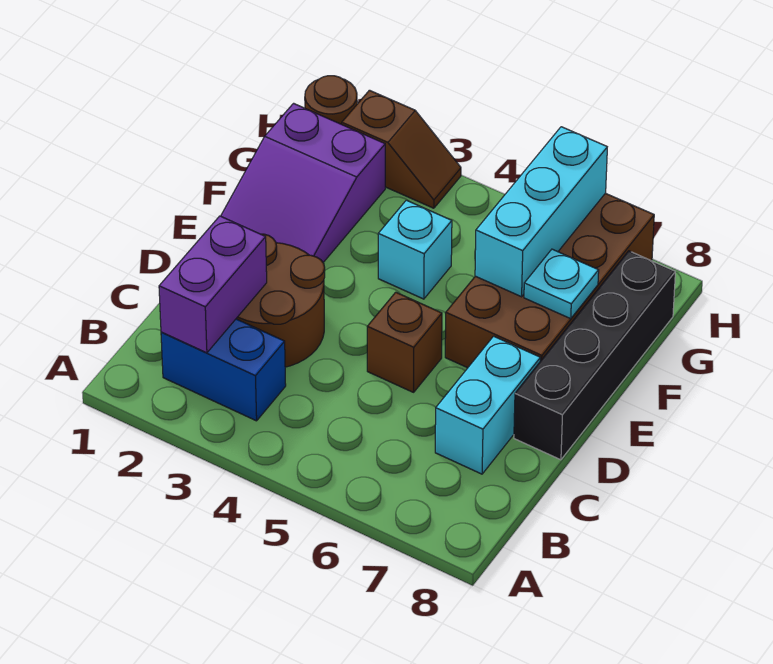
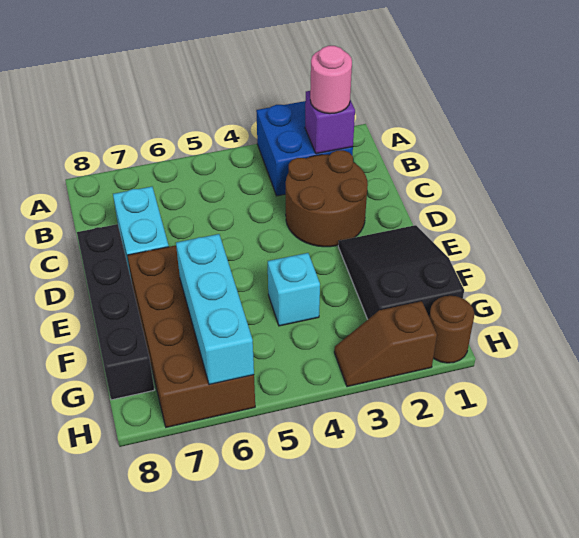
blue 1x2 brick [161,319,286,421] -> blue 2x2 brick [256,101,353,196]
purple 1x2 brick [159,216,267,353] -> purple 1x1 brick [305,91,355,154]
none -> pink 1x1 round brick [310,46,352,114]
brown 1x1 brick [367,292,442,392] -> none
purple 2x3 slope [221,103,385,262] -> black 2x3 slope [338,225,464,319]
cyan 1x1 plate [524,249,599,319] -> none

